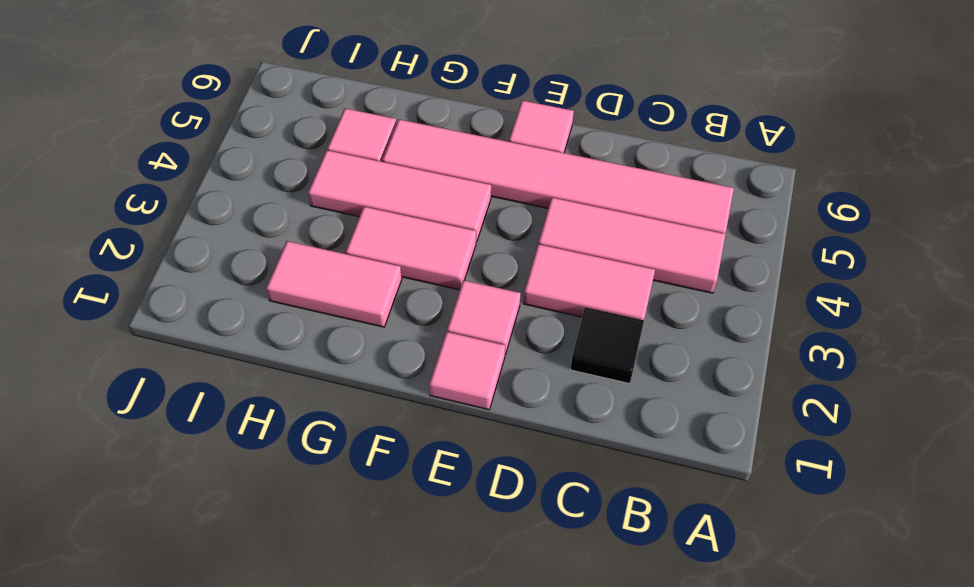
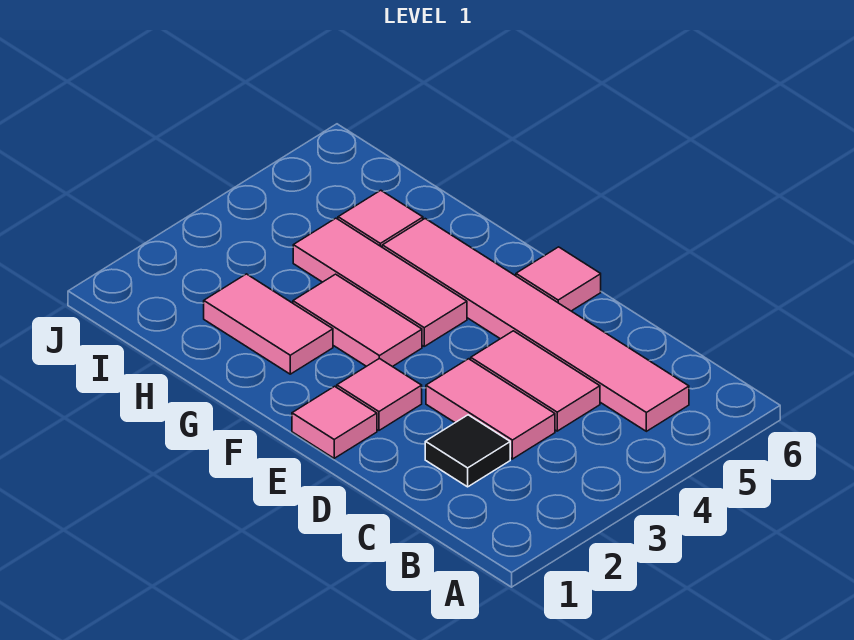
pink 1x3 tile [538,198,726,293] -> pink 1x2 tile [471,331,600,431]

